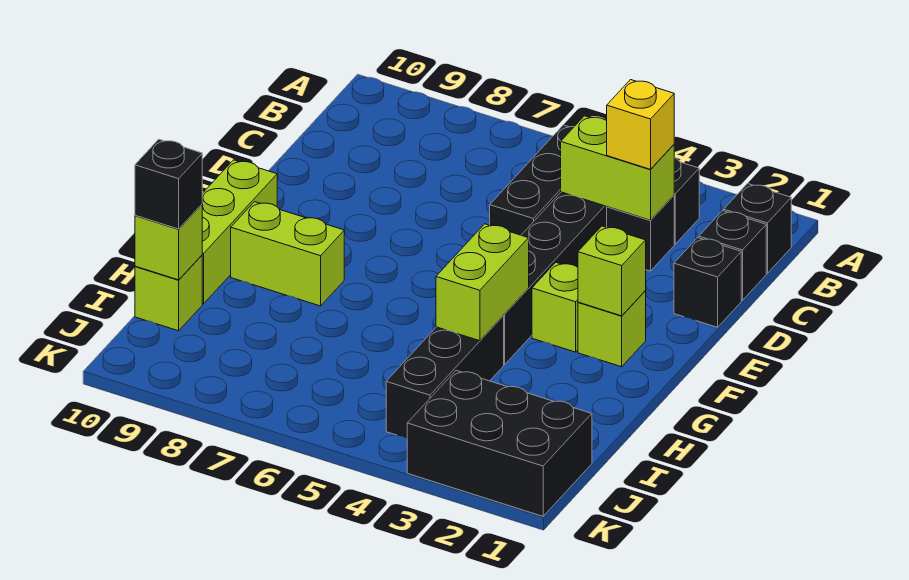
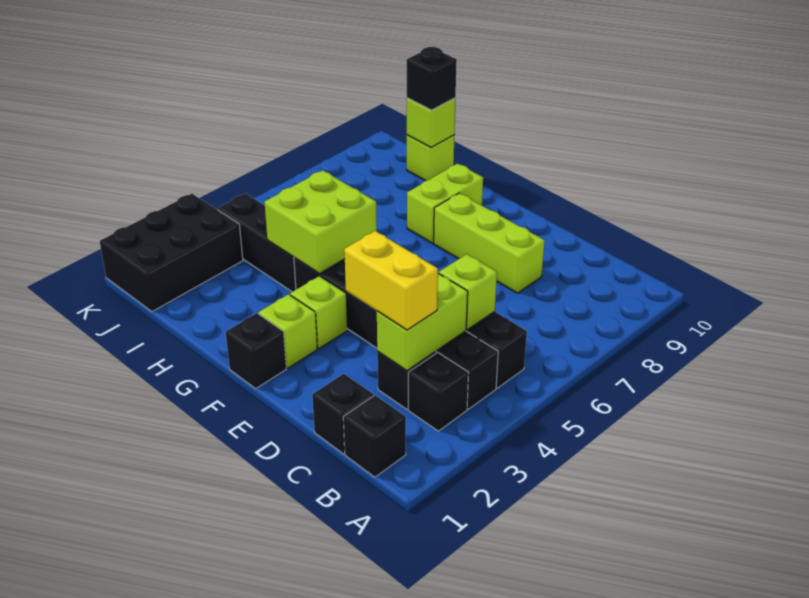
yellow 1x1 brick [607,80,674,169] -> yellow 1x2 brick [344,231,438,330]
black 1x1 brick [674,238,741,327] -> black 1x1 brick moved to [226,313,286,389]
lime 1x1 brick [578,226,646,316] -> lime 1x1 brick moved to [439,254,497,330]
lime 1x3 brick [202,160,277,304] -> lime 1x3 brick moved to [434,193,545,293]
lime 1x2 brick [436,224,529,341] -> lime 2x2 brick [264,170,377,273]

